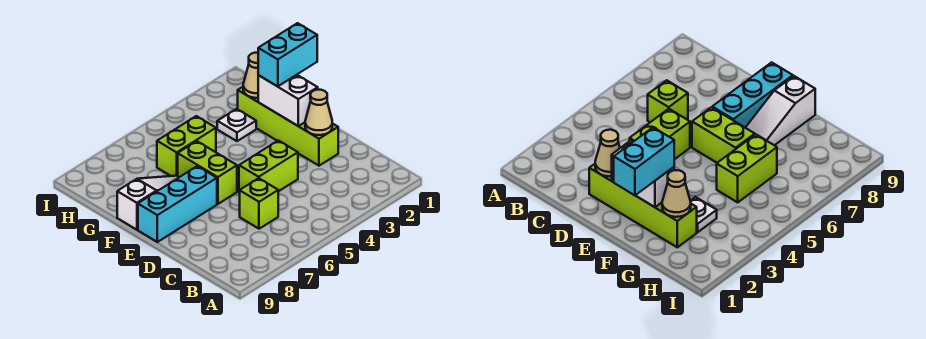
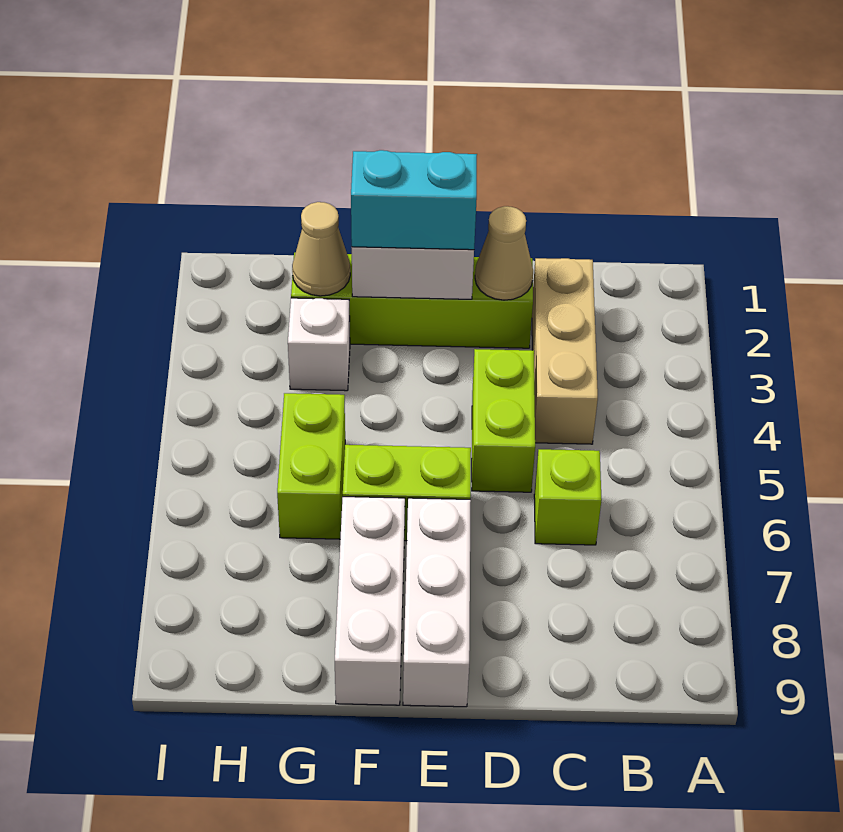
none -> tan 1x3 brick [532,258,598,444]
cyan 1x3 brick [138,166,217,242] -> white 1x3 brick [403,498,471,707]
cyan 1x2 brick [258,23,317,87] -> cyan 1x2 brick turned to [351,150,477,250]
white 1x3 slope [117,176,179,230] -> white 1x3 brick [335,497,405,705]
white 1x1 plate [217,109,256,141] -> white 1x1 brick [288,298,350,391]

